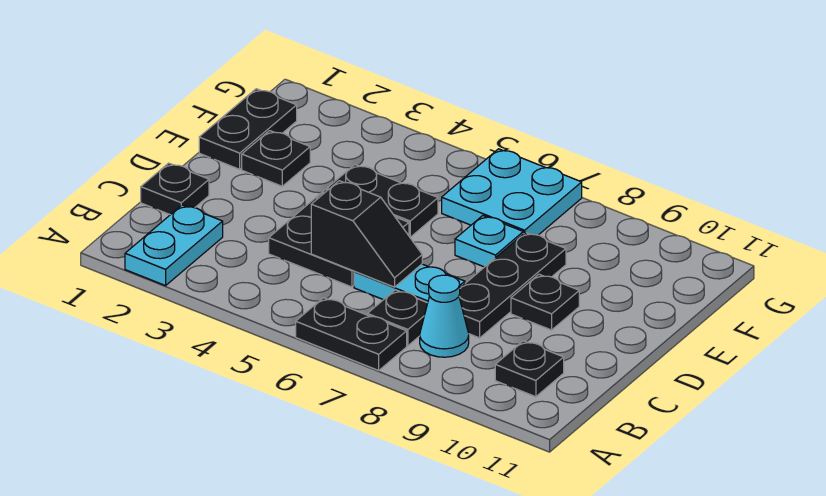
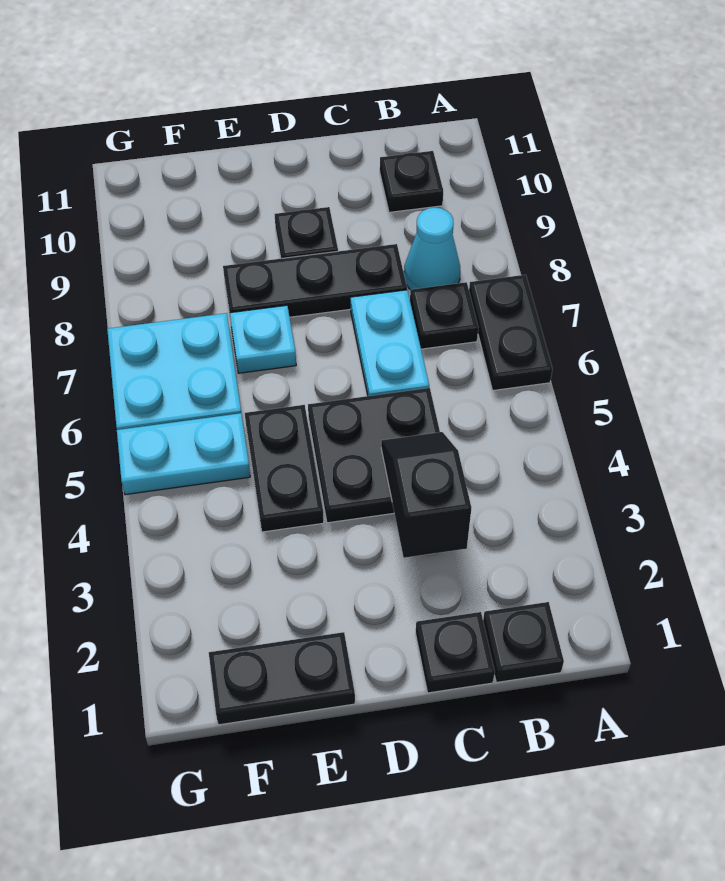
cyan 1x2 plate [125,205,223,286] -> cyan 1x2 plate moved to [117,413,250,495]
black 1x2 slope [311,181,422,287] -> black 1x2 slope moved to [381,432,471,558]
black 1x1 plate [242,131,310,186] -> black 1x1 plate moved to [483,602,564,683]

